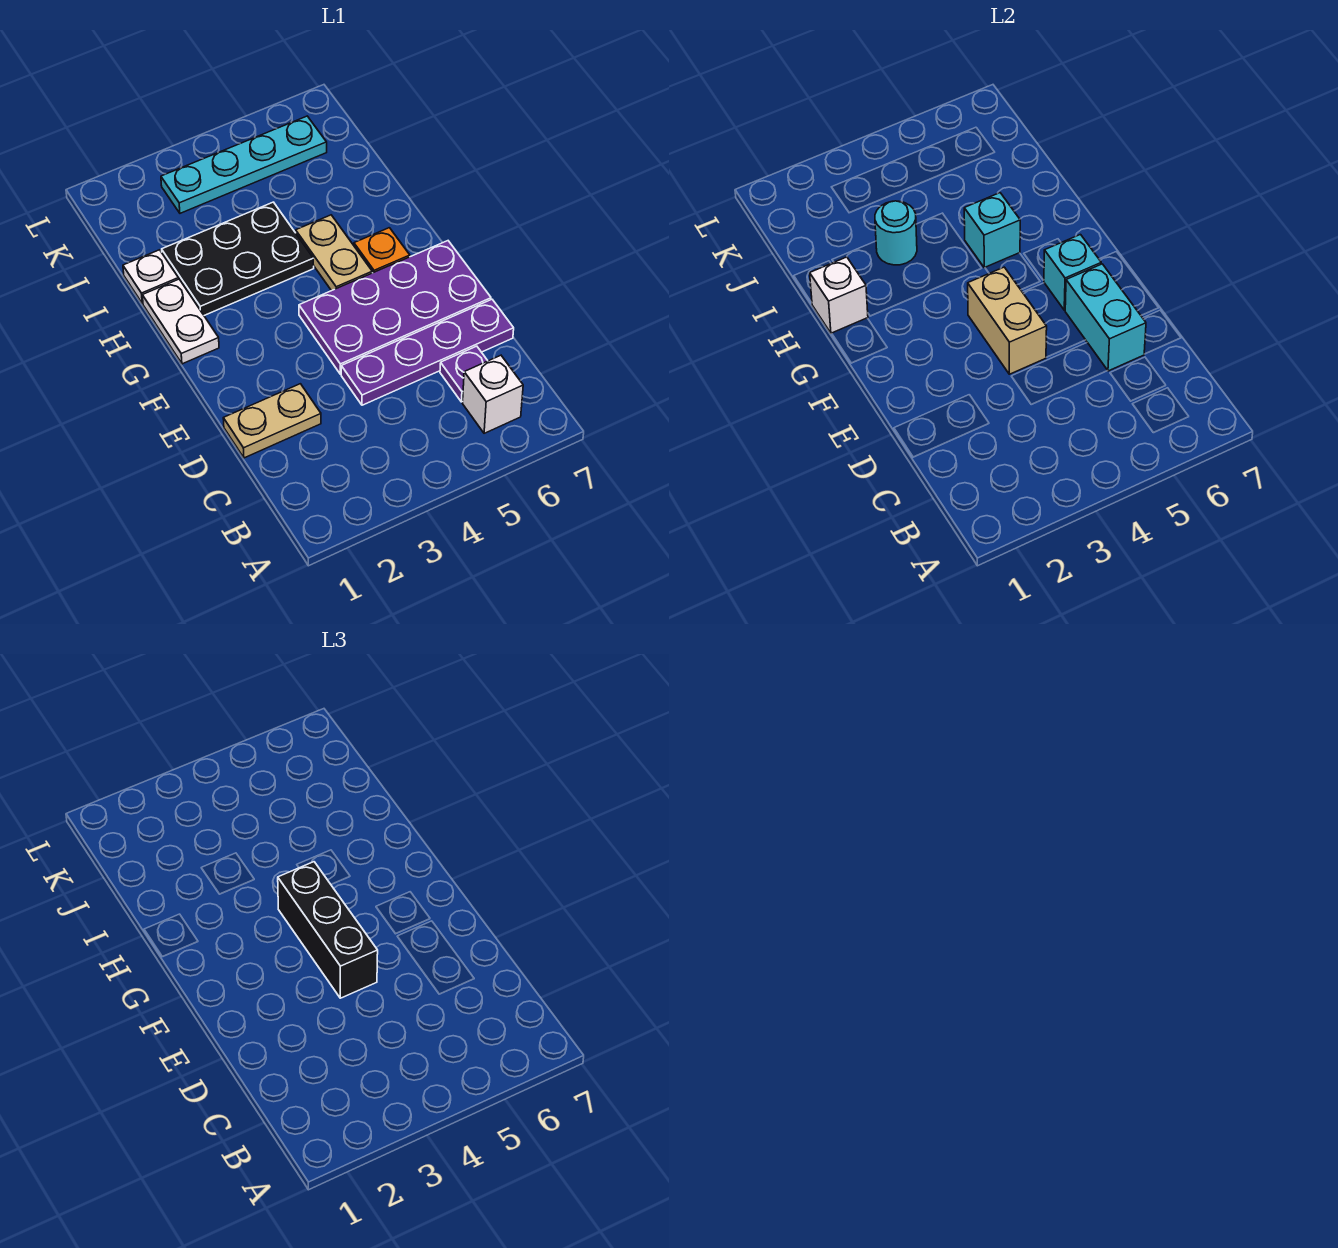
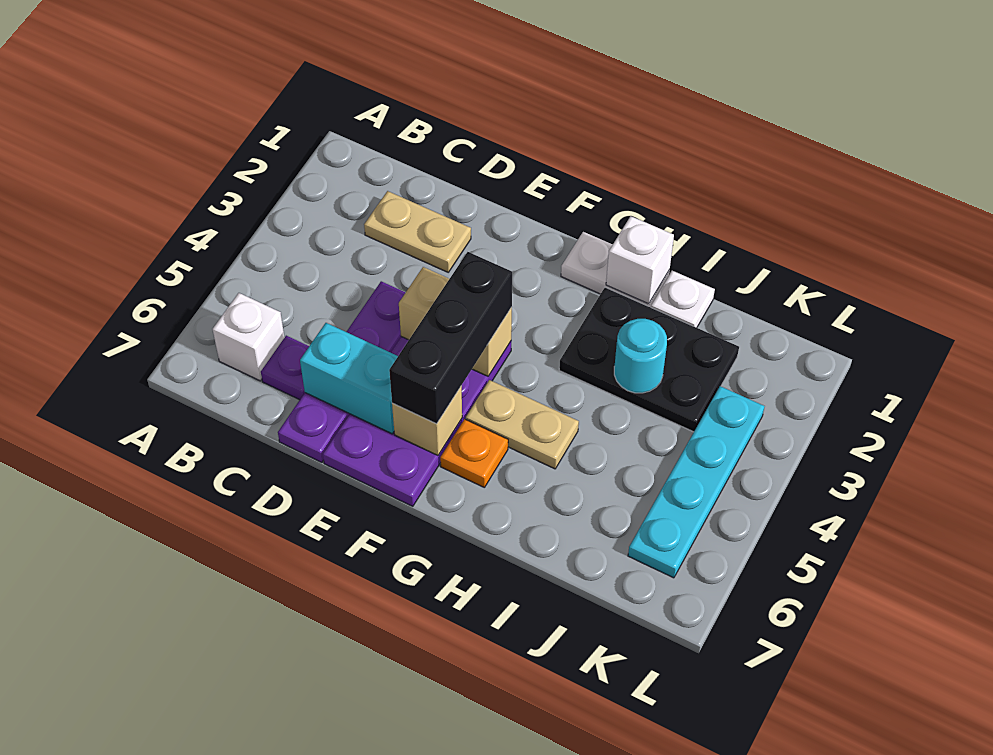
tan 1x2 plate [223,384,321,458] -> tan 1x2 plate turned to [364,191,471,272]
black 1x3 brick [278,862,378,998] -> black 1x3 brick turned to [389,252,512,424]
cyan 1x1 brick [1044,235,1101,310] -> tan 1x1 brick [392,386,462,455]
black 2x3 plate [162,202,314,315] -> black 2x3 plate turned to [559,287,739,432]
cyan 1x1 brick [964,193,1020,268] -> none

